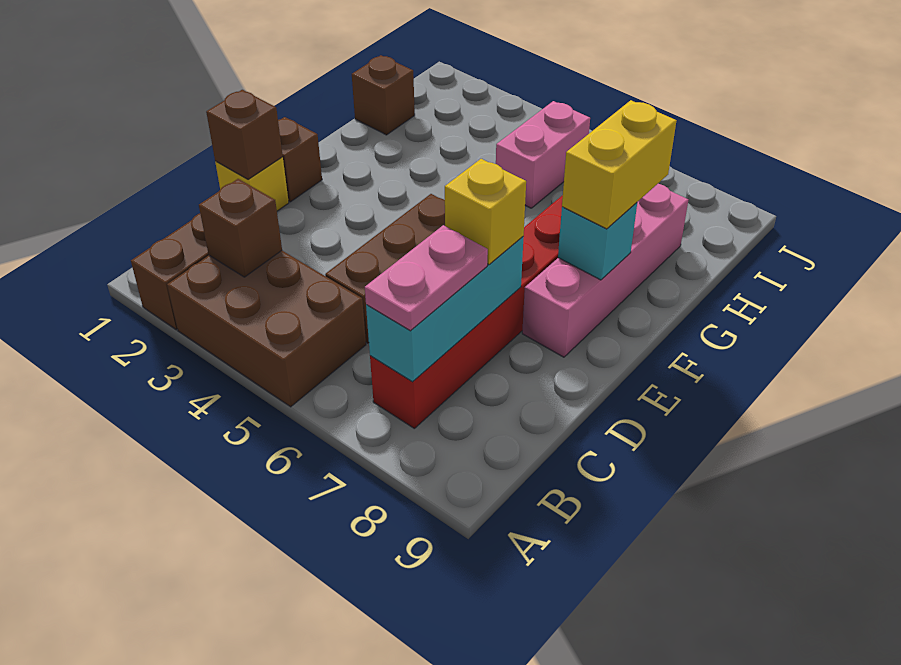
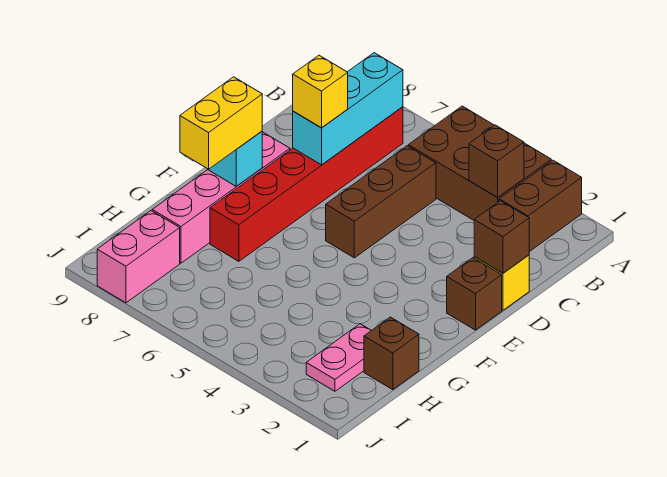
pink 1x2 plate [365,225,488,331] -> pink 1x2 plate moved to [306,324,371,391]
pink 1x2 brick [496,101,590,208] -> pink 1x2 brick moved to [97,211,180,303]

